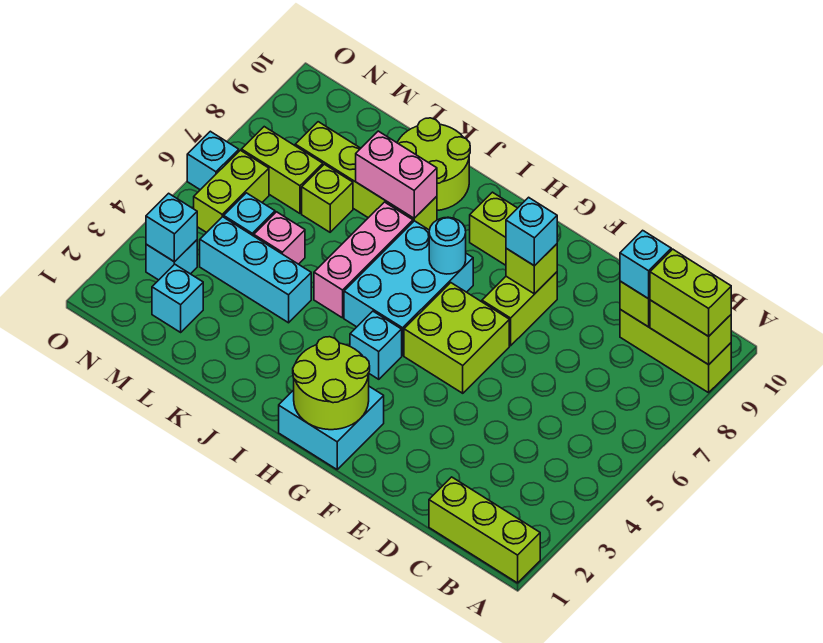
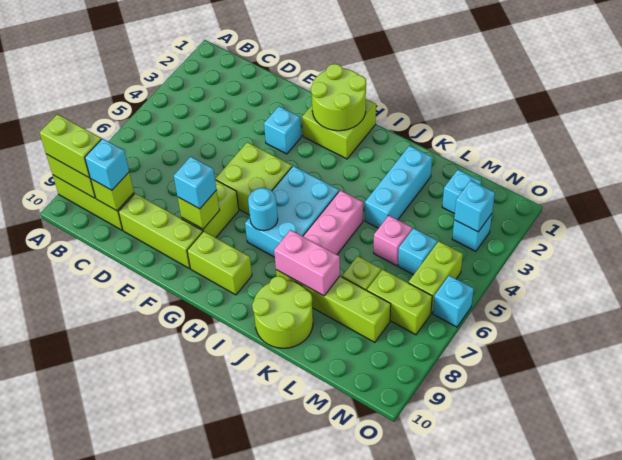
lime 1x3 brick [429,477,540,583] -> lime 1x3 brick moved to [119,193,203,268]
cyan 2x2 brick [279,387,384,469] -> lime 2x2 brick [302,99,376,159]
cyan 1x1 brick [350,311,402,379] -> cyan 1x1 brick moved to [264,106,301,154]
cyan 1x3 brick [200,217,311,323] -> cyan 1x3 brick turned to [365,146,432,228]

